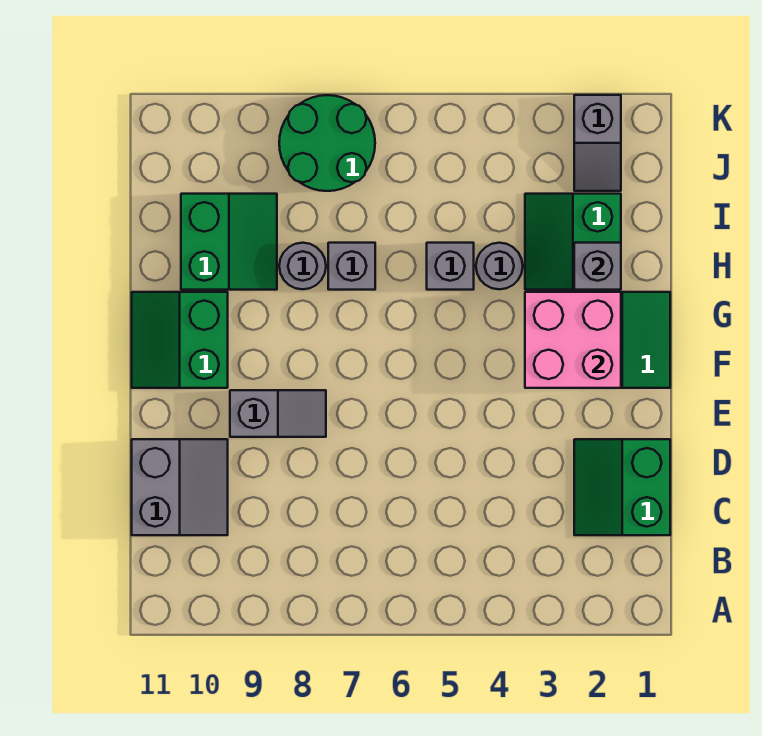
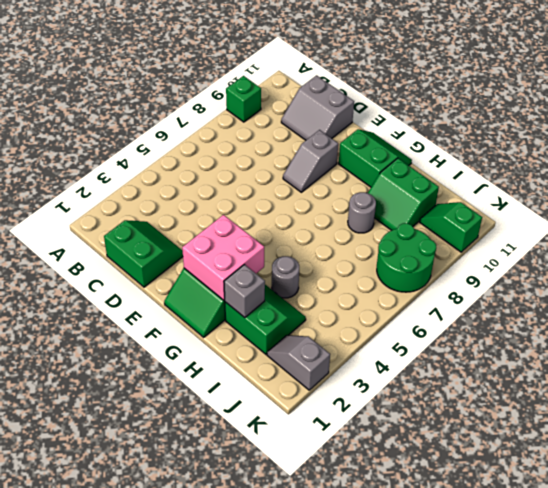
none -> green 1x1 brick [226,76,261,122]
grey 1x1 brick [427,243,474,290] -> none
grey 1x1 brick [328,243,375,290] -> none
none -> green 1x2 slope [420,202,482,252]

